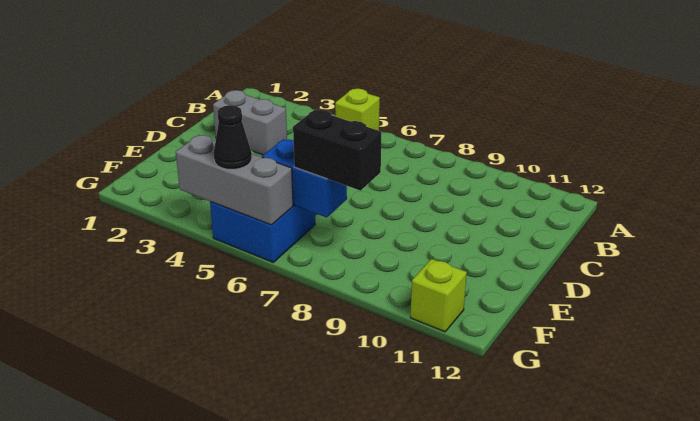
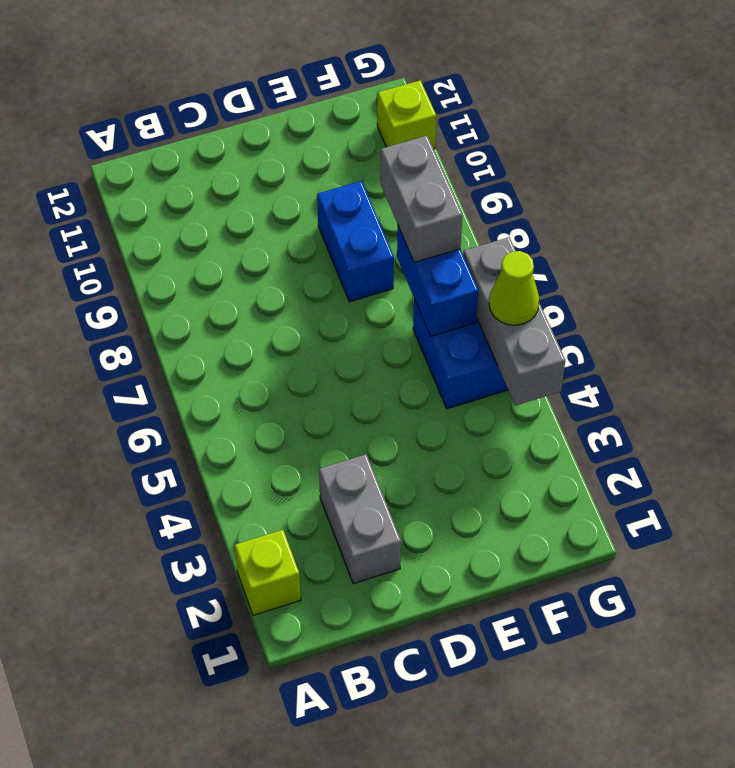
lime 1x1 brick [335,89,380,131] -> lime 1x1 brick moved to [235,530,301,615]
none -> blue 1x2 brick [317,181,394,302]
black 1x2 brick [293,110,381,191] -> grey 1x2 brick [381,136,462,262]
black 1x1 cone [214,105,252,170] -> lime 1x1 cone [489,251,539,325]

